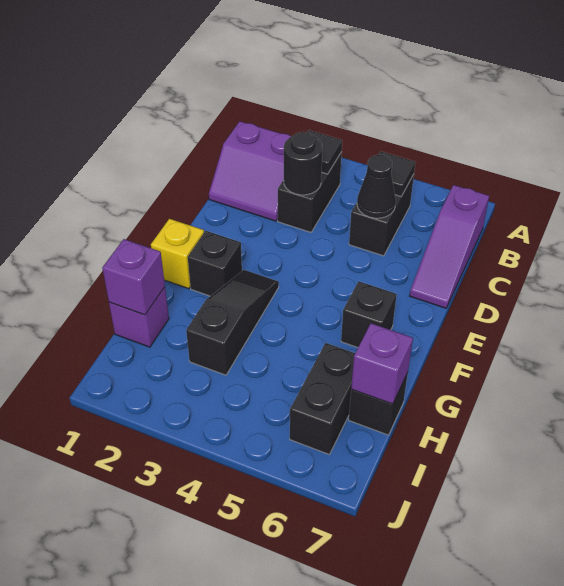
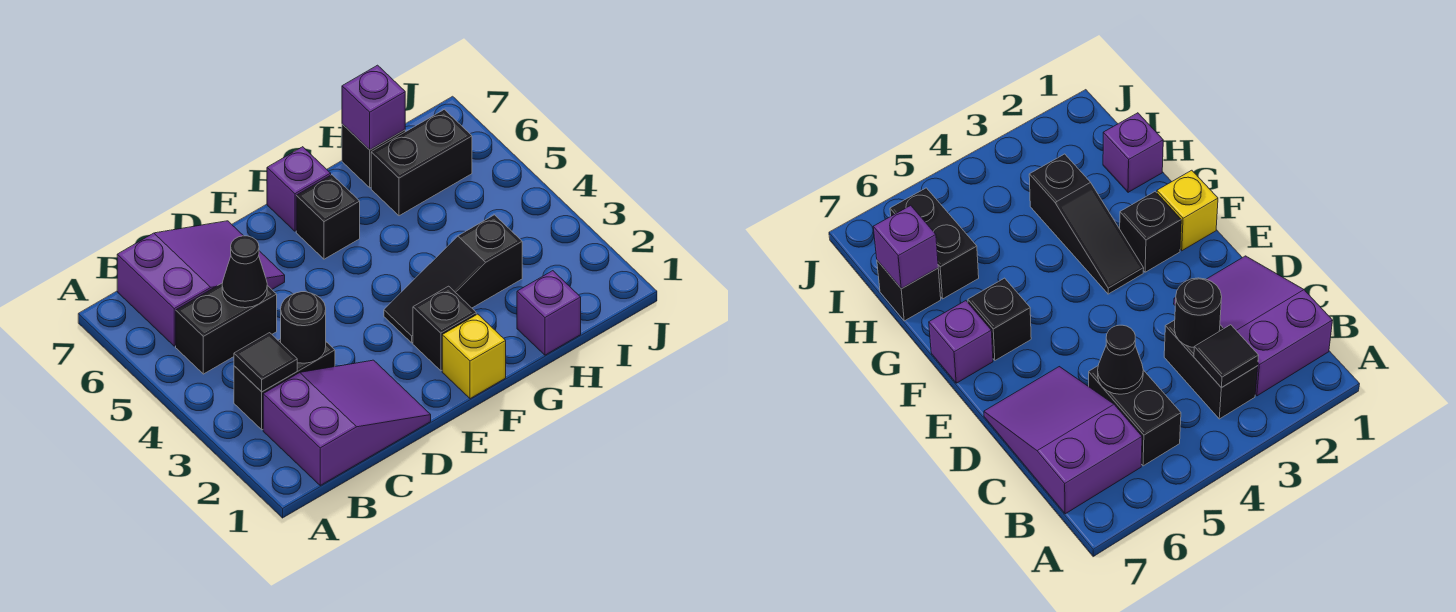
purple 2x2 slope [209,121,291,221] -> purple 2x3 slope [263,360,431,485]
black 1x1 tile [379,151,416,196] -> none
purple 1x3 slope [410,185,489,308] -> purple 2x3 slope [117,221,285,346]
purple 1x1 brick [103,239,165,315] -> purple 1x1 brick moved to [267,147,331,231]

